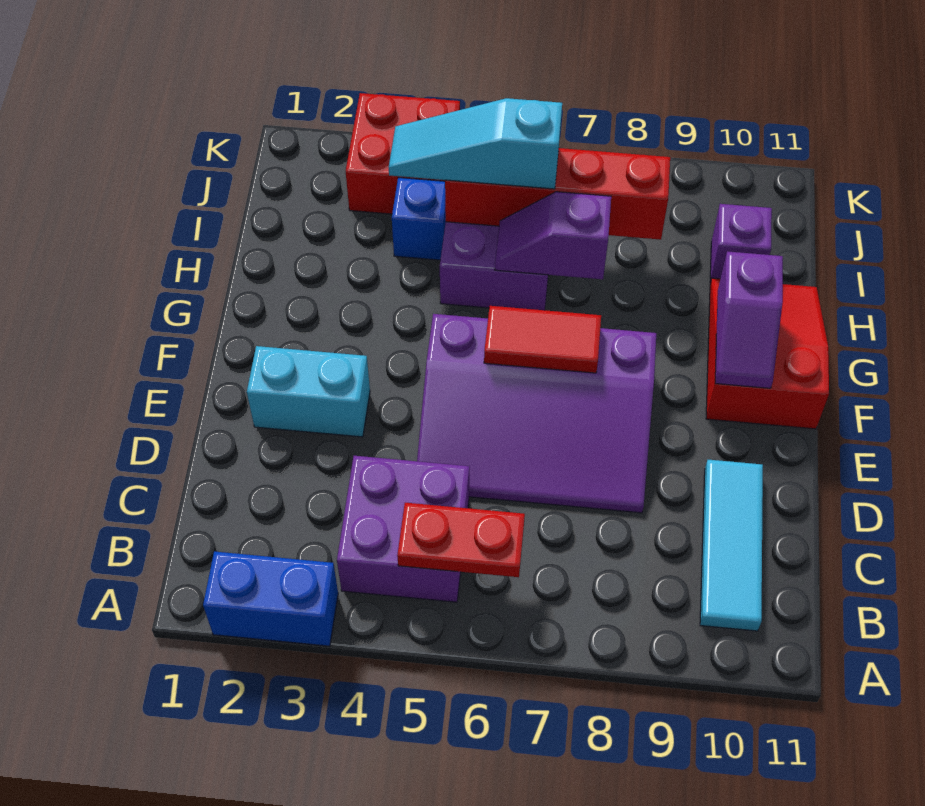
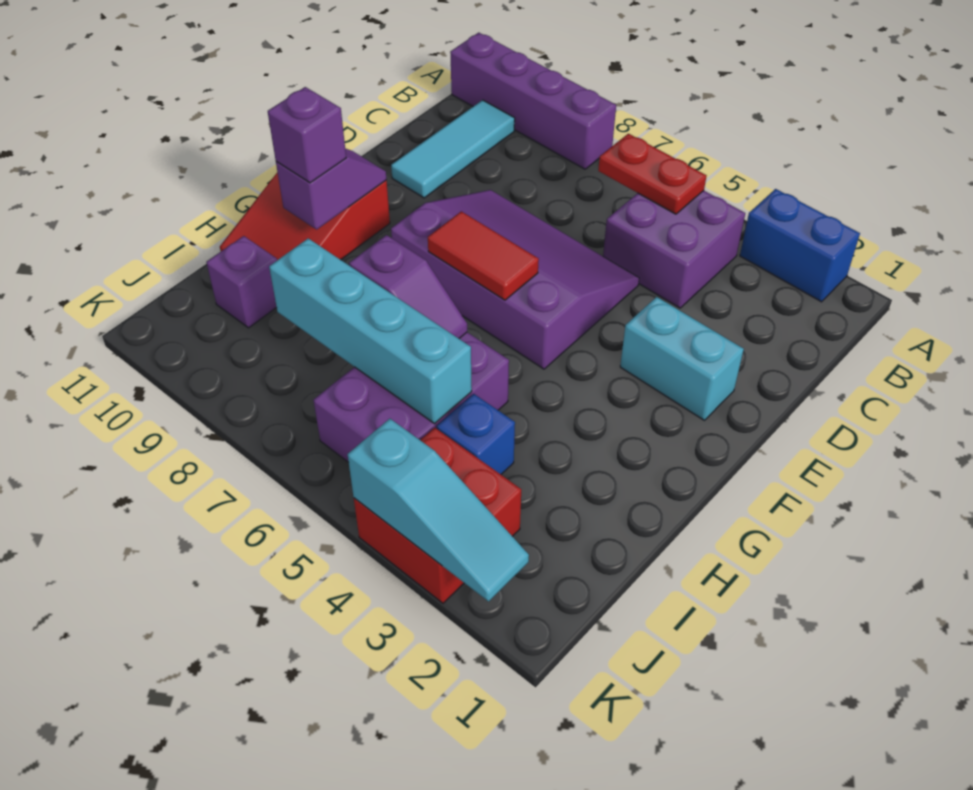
none -> purple 1x4 brick [450,33,616,169]
none -> purple 1x1 brick [268,87,346,183]
cyan 1x3 slope [389,98,562,189] -> cyan 1x3 slope moved to [348,419,529,601]
red 1x4 brick [445,148,670,240] -> cyan 1x4 brick [269,238,472,424]

